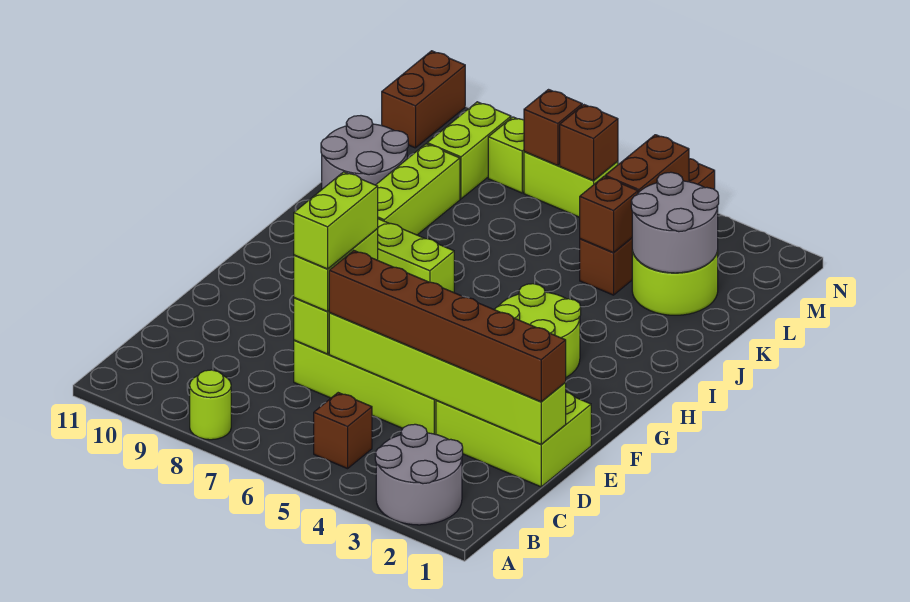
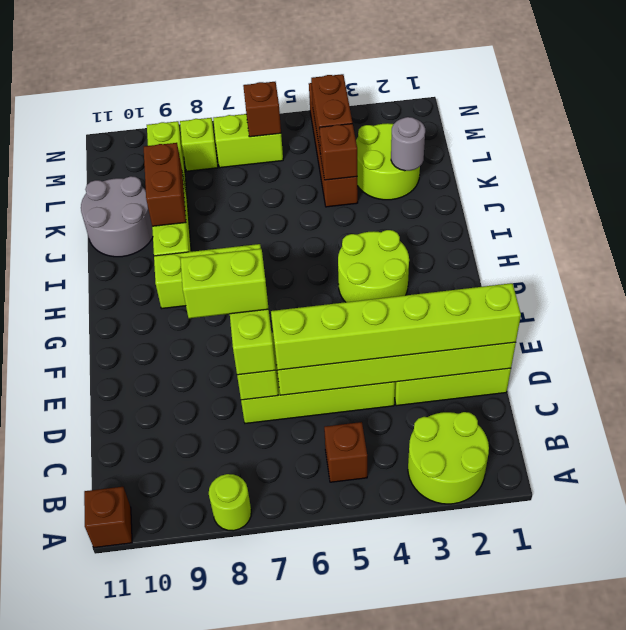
grey 2x2 round brick [375,424,463,525] -> lime 2x2 round brick [408,412,489,504]
brown 1x6 brick [329,250,566,402] -> lime 1x6 brick [271,283,521,370]
lime 1x2 brick [294,172,378,269] -> lime 1x2 brick turned to [180,249,269,318]
grey 2x2 round brick [631,172,719,273] -> grey 1x1 round brick [391,117,425,171]
brown 1x1 brick [524,90,582,166] -> brown 1x1 brick moved to [84,487,132,548]
brown 1x2 brick [382,51,465,148] -> brown 1x2 brick moved to [144,143,186,226]

